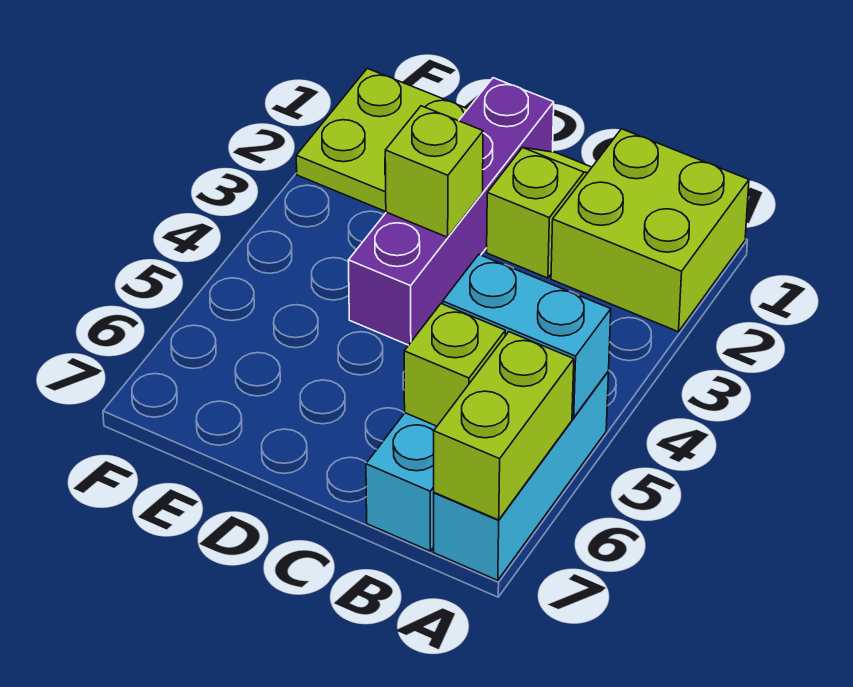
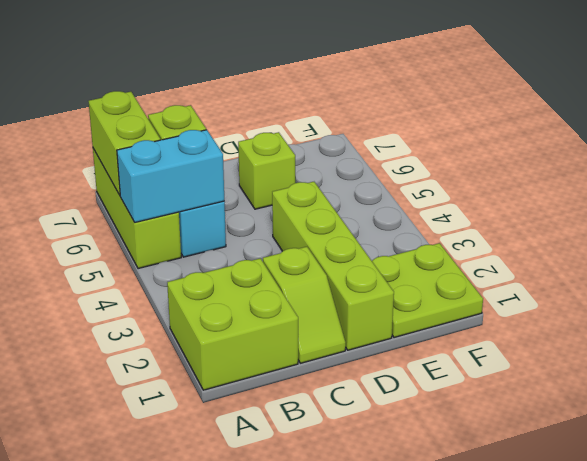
cyan 1x3 brick [434,371,609,580] -> lime 1x3 brick [93,149,181,269]
purple 1x4 brick [348,78,554,345] -> lime 1x4 brick [272,182,394,350]
lime 1x1 brick [385,106,483,237] -> lime 1x1 brick moved to [238,132,295,209]

